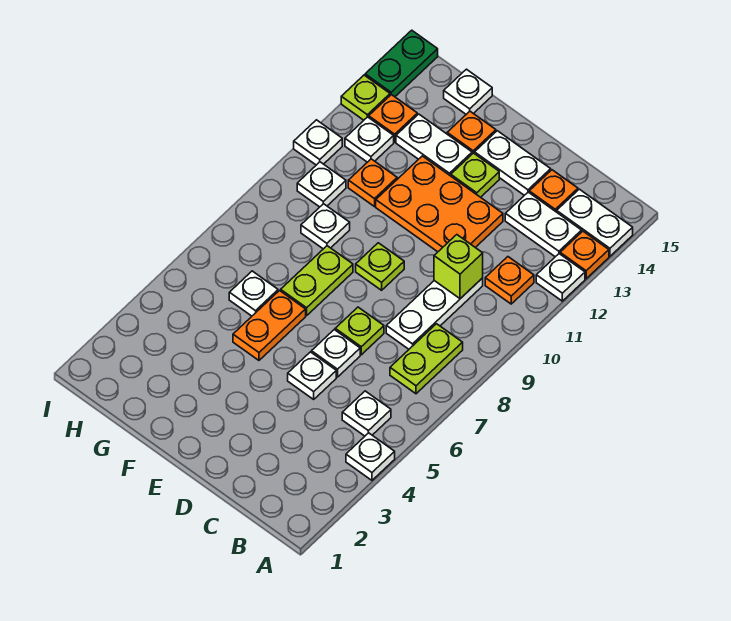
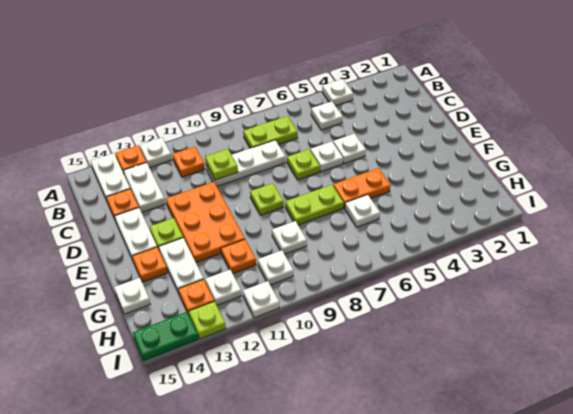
lime 1x1 brick [434,235,483,299] -> lime 1x1 plate [205,149,238,180]

